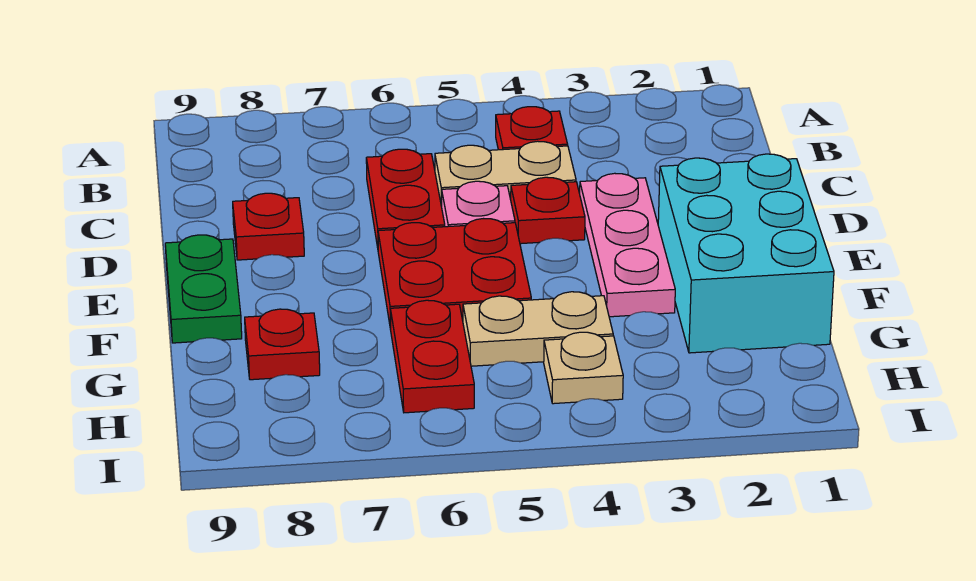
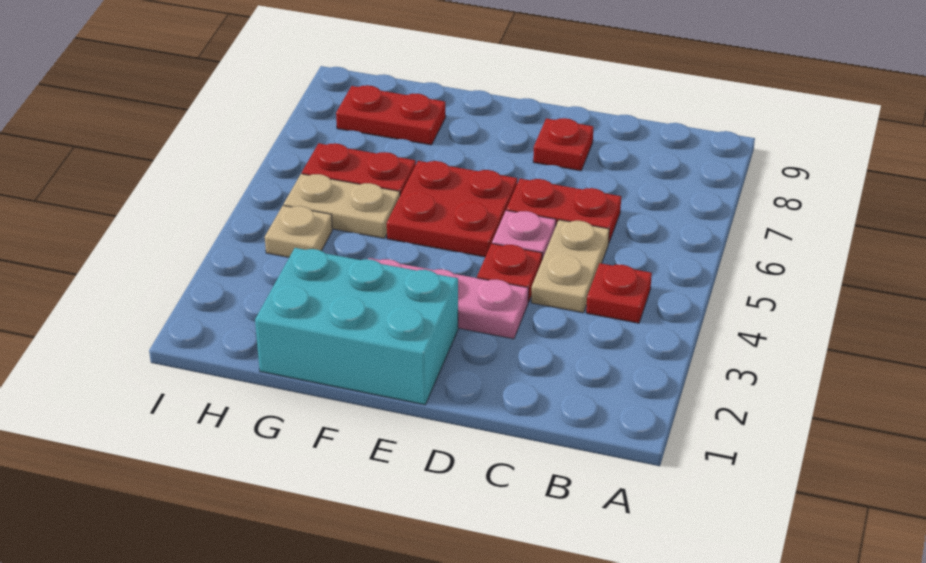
green 1x2 plate [165,235,242,343] -> none
tan 1x2 plate [463,292,613,366] -> tan 1x2 plate turned to [284,174,400,238]
red 1x1 plate [245,309,320,380] -> red 1x2 plate [336,85,446,145]

